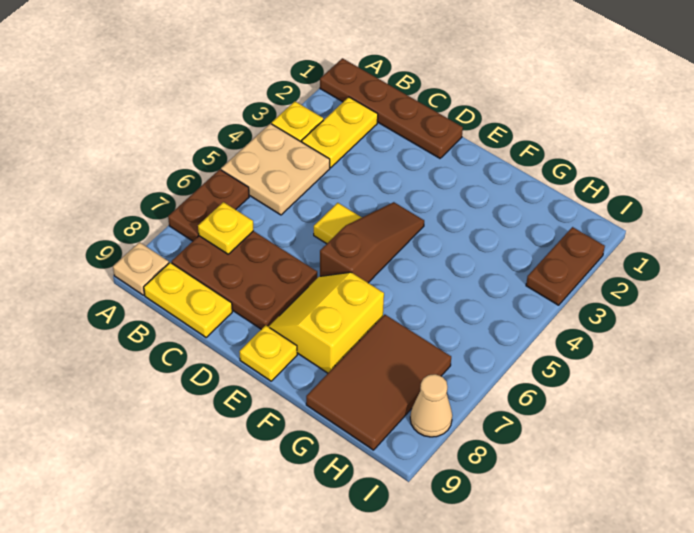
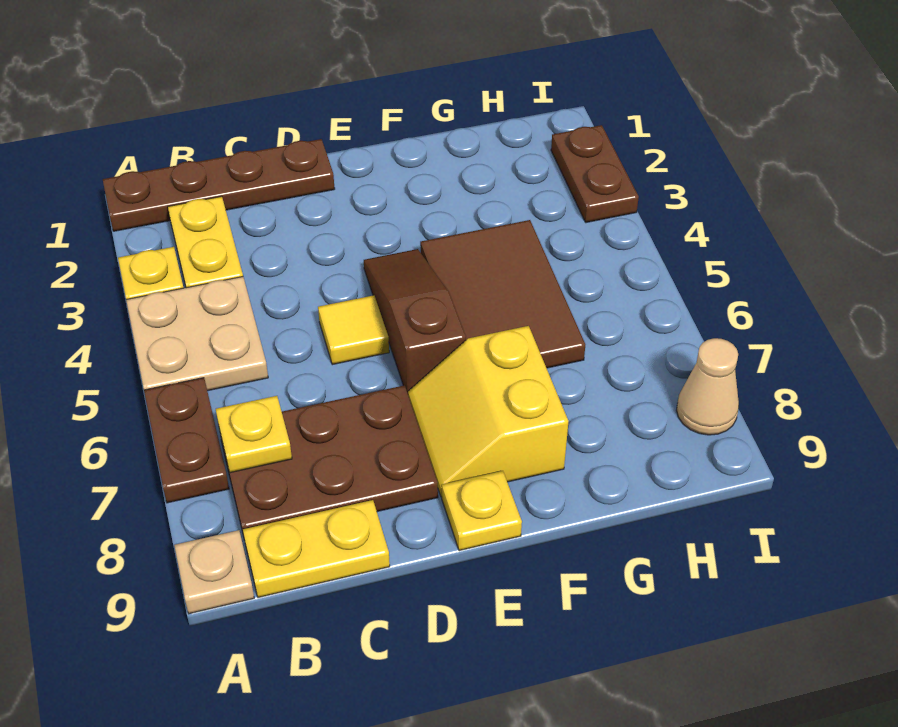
brown 2x3 tile [306,314,451,450] -> brown 2x3 tile moved to [420,220,585,368]

